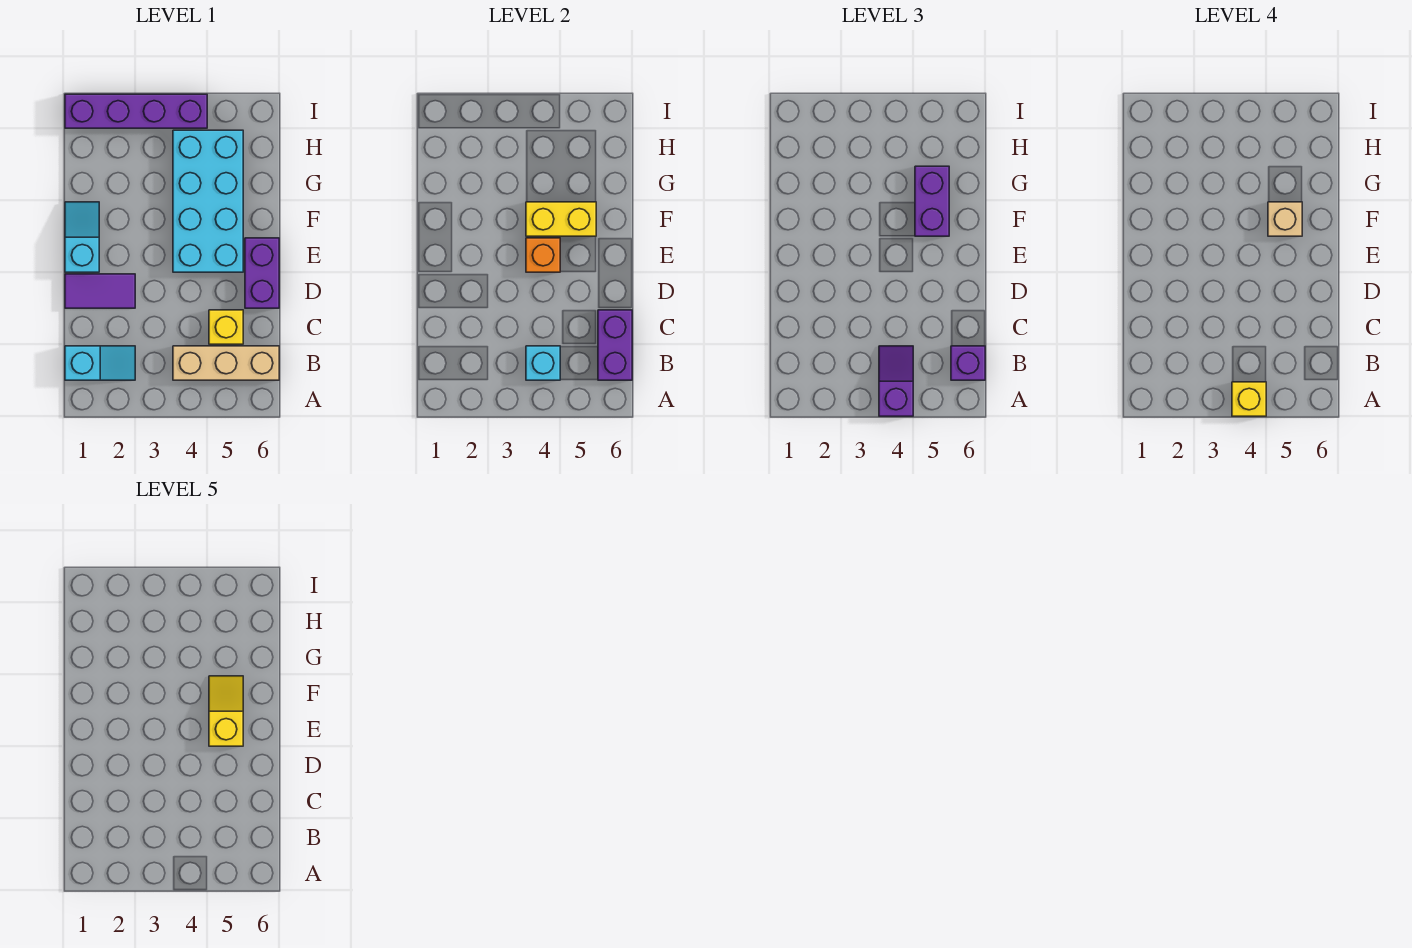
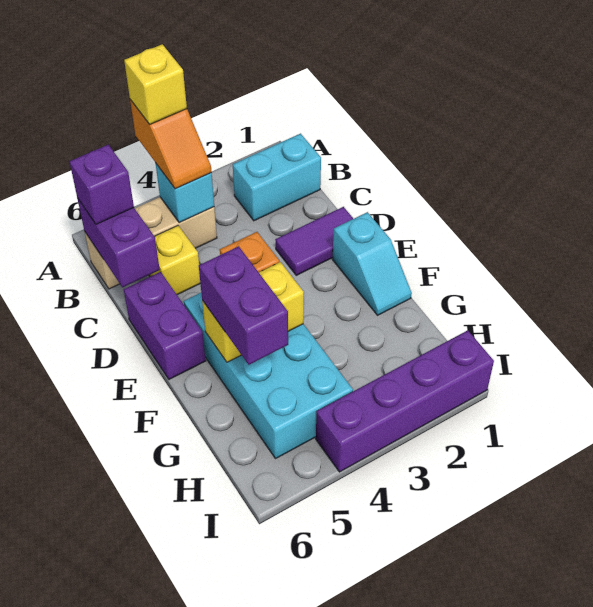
purple 1x2 slope [879,346,913,416] -> orange 1x2 slope [130,100,212,189]
cyan 1x2 slope [65,346,135,380] -> cyan 1x2 brick [233,134,321,221]
yellow 1x2 slope [209,676,243,746] -> none
tan 1x1 brick [1268,202,1302,236] -> none

